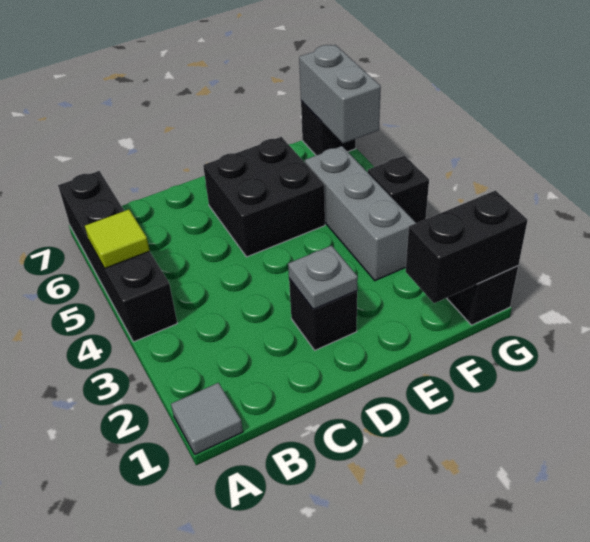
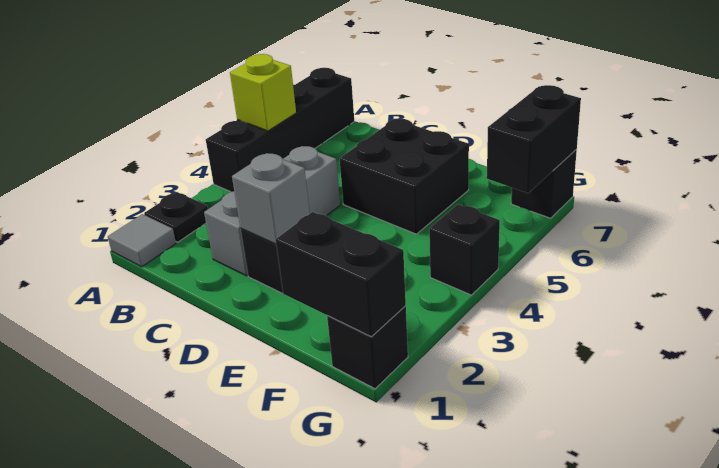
none -> black 1x1 plate [144,192,208,242]
lime 1x1 tile [85,210,150,268] -> lime 1x1 brick [230,54,296,131]
grey 1x1 plate [288,246,358,309] -> grey 1x1 brick [232,153,310,244]
grey 1x3 brick [305,146,416,281] -> grey 1x3 brick moved to [204,146,340,276]
grey 1x2 brick [299,45,381,143] -> black 1x2 brick [487,85,581,193]

